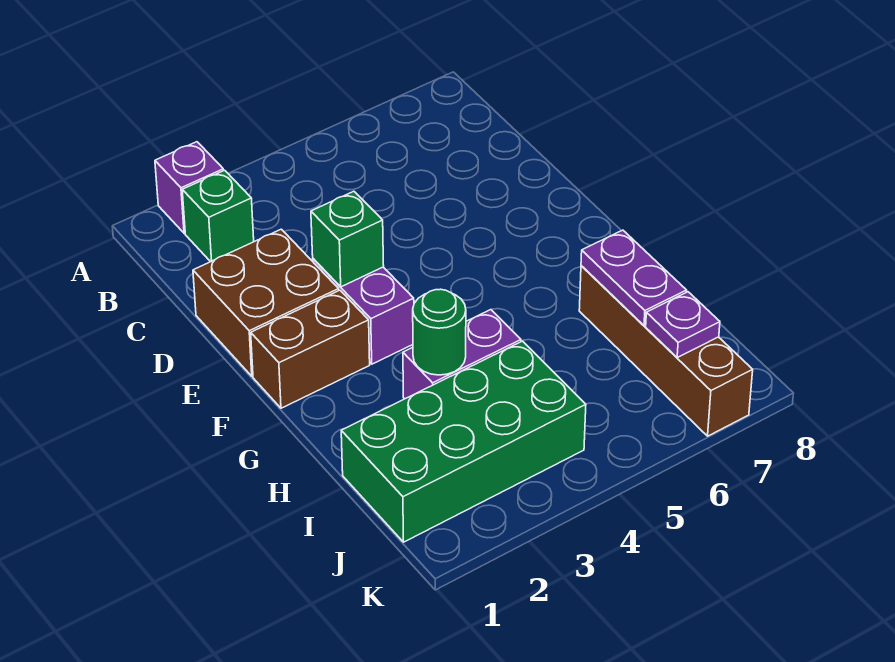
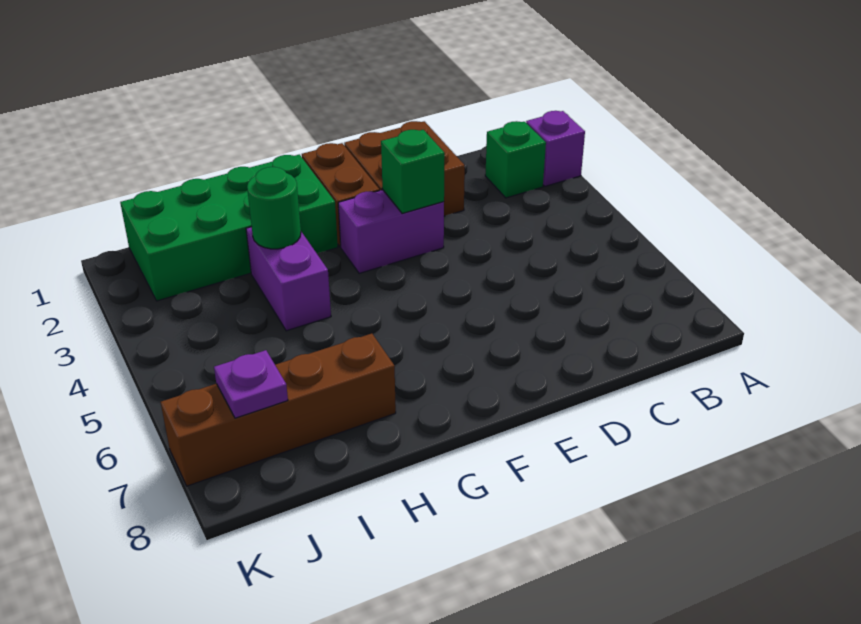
purple 1x2 plate [581,230,687,326] -> none
green 2x4 brick [341,341,586,542] -> green 2x4 brick turned to [120,154,338,301]

